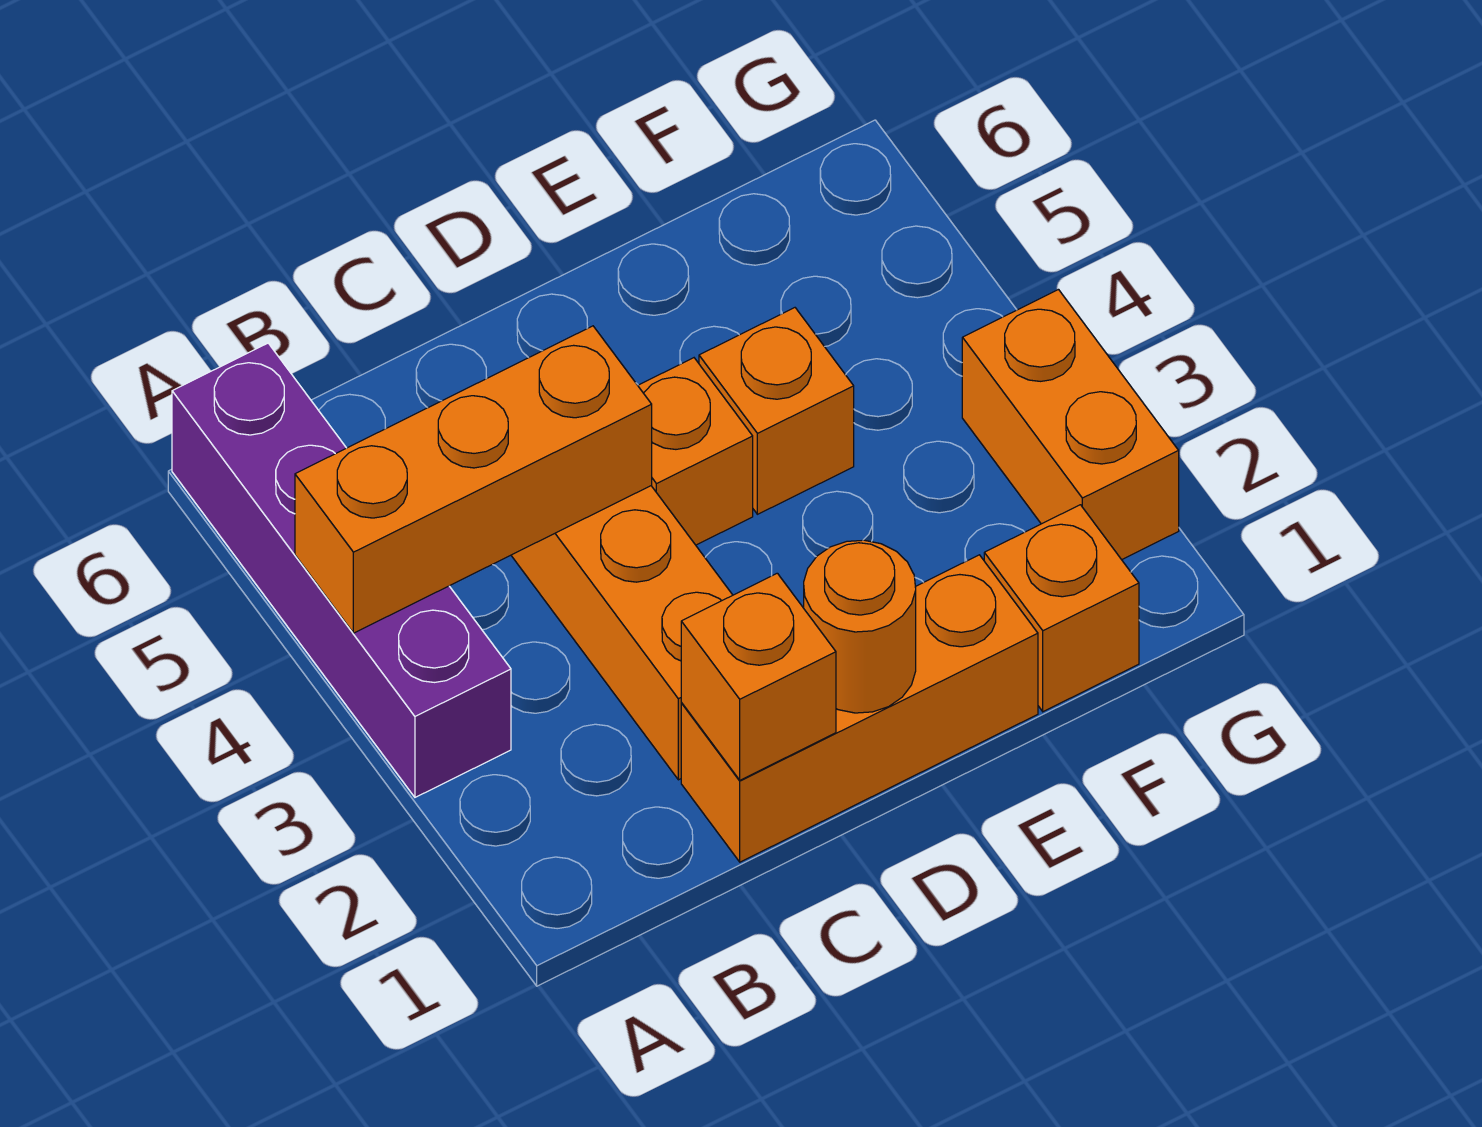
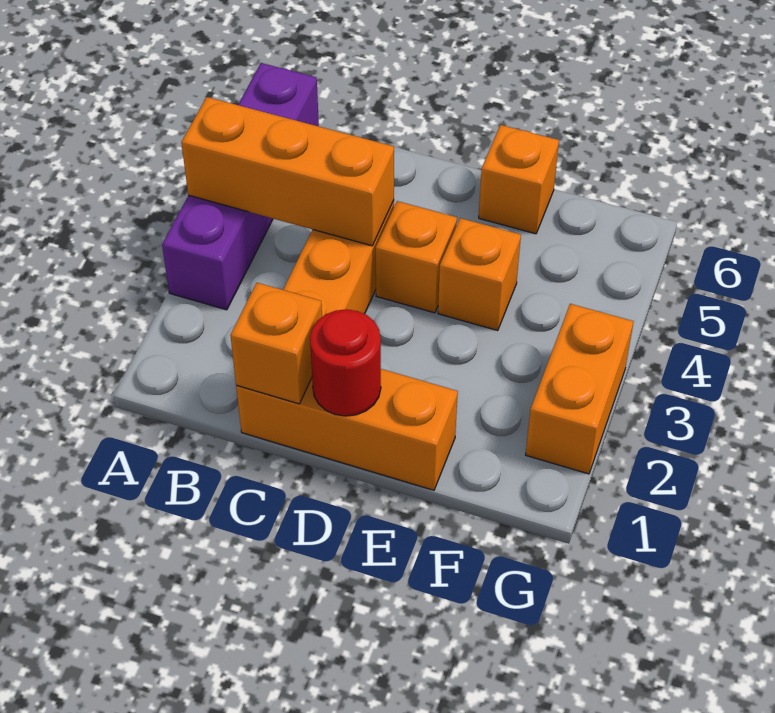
orange 1x1 round brick [804,540,916,713] -> red 1x1 round brick [310,309,381,416]
orange 1x1 brick [984,505,1139,712] -> orange 1x1 brick moved to [479,125,559,234]

